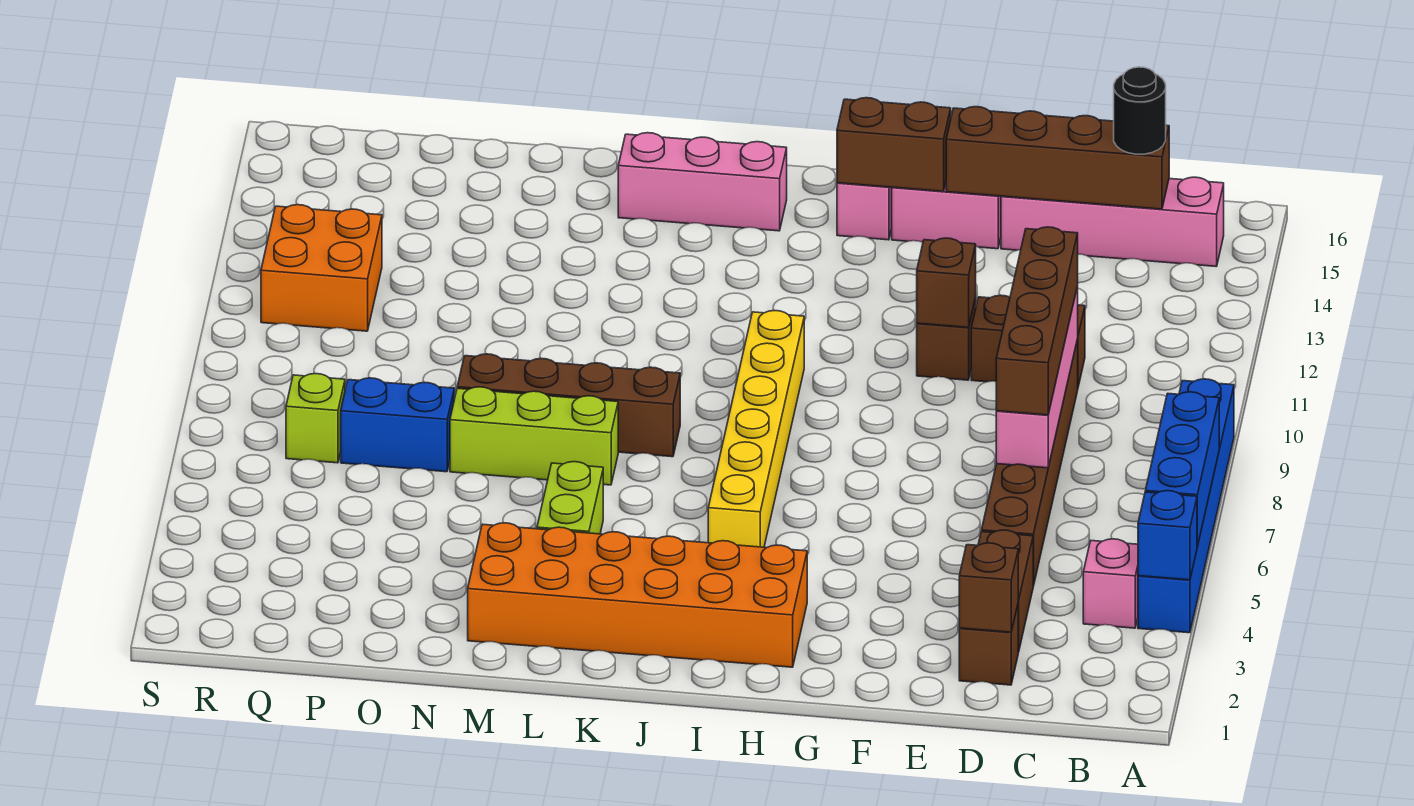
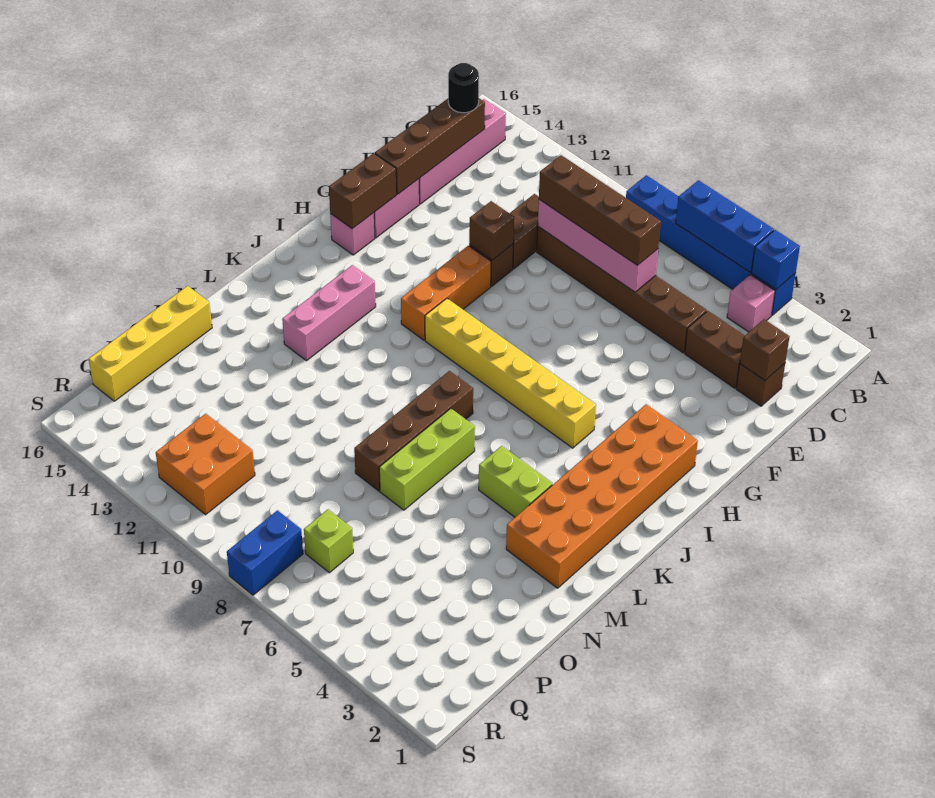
none -> orange 1x3 brick [401,246,491,340]
pink 1x3 brick [618,133,787,231] -> pink 1x3 brick moved to [282,265,376,361]
none -> yellow 1x4 brick [89,286,212,401]
blue 1x2 brick [341,378,454,472] -> blue 1x2 brick moved to [227,510,303,595]

